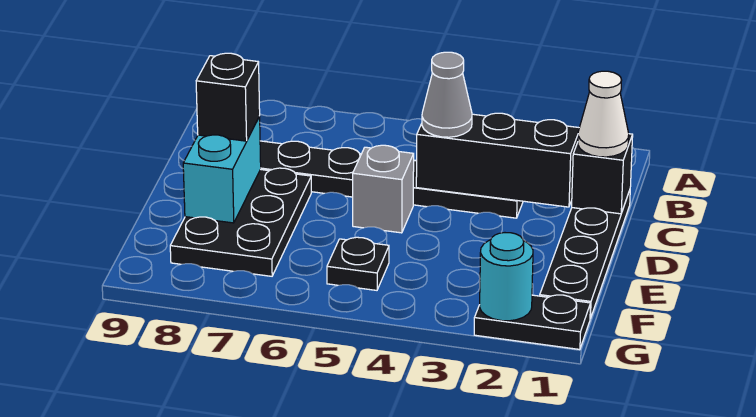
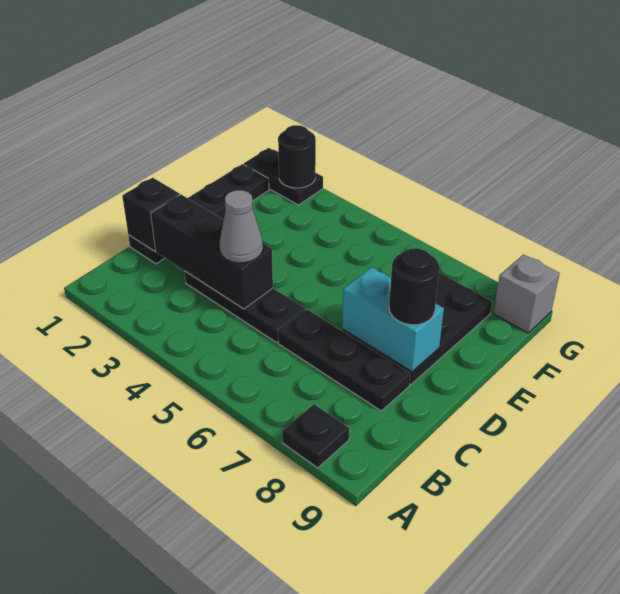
white 1x1 cone [578,71,629,157] -> none
grey 1x1 brick [353,145,414,233] -> grey 1x1 brick moved to [493,254,560,333]
cyan 1x2 brick [183,117,261,223] -> cyan 1x2 brick turned to [342,267,444,372]
black 1x1 brick [196,53,260,141] -> black 1x1 round brick [389,248,440,325]
black 1x1 plate [327,237,389,290] -> black 1x1 plate moved to [282,404,349,468]
cyan 1x1 round brick [480,233,533,321] -> black 1x1 round brick [278,125,316,188]

